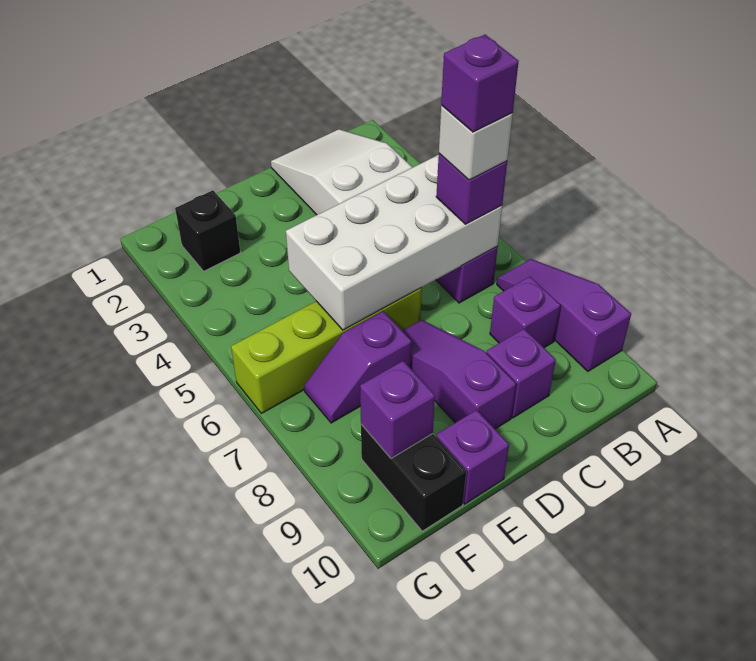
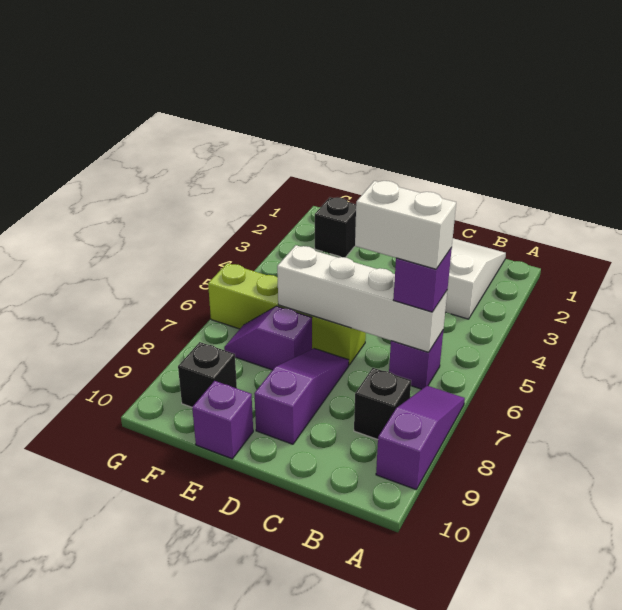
white 2x4 brick [286,155,502,330] -> white 1x4 brick [277,245,447,352]
white 1x1 brick [439,106,513,180] -> white 1x2 brick [355,181,456,269]
purple 1x1 brick [441,35,519,132] -> none
purple 1x1 brick [490,277,561,348] -> black 1x1 brick [354,368,411,440]
purple 1x1 brick [486,329,556,418] -> none
black 1x2 brick [361,424,466,531] -> black 1x1 brick [178,342,237,407]
purple 1x1 brick [360,361,435,458] -> none

